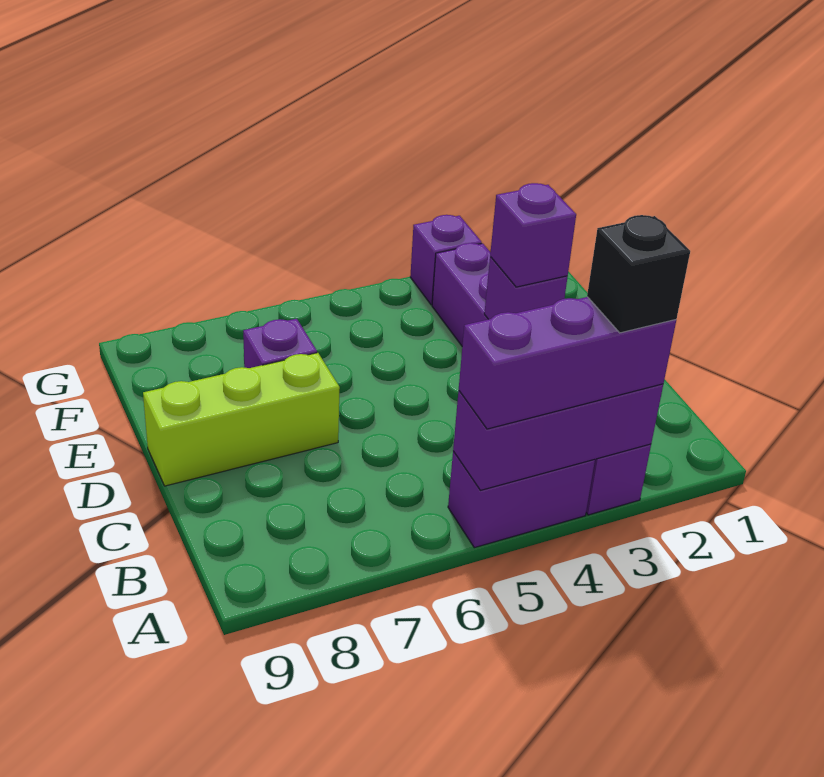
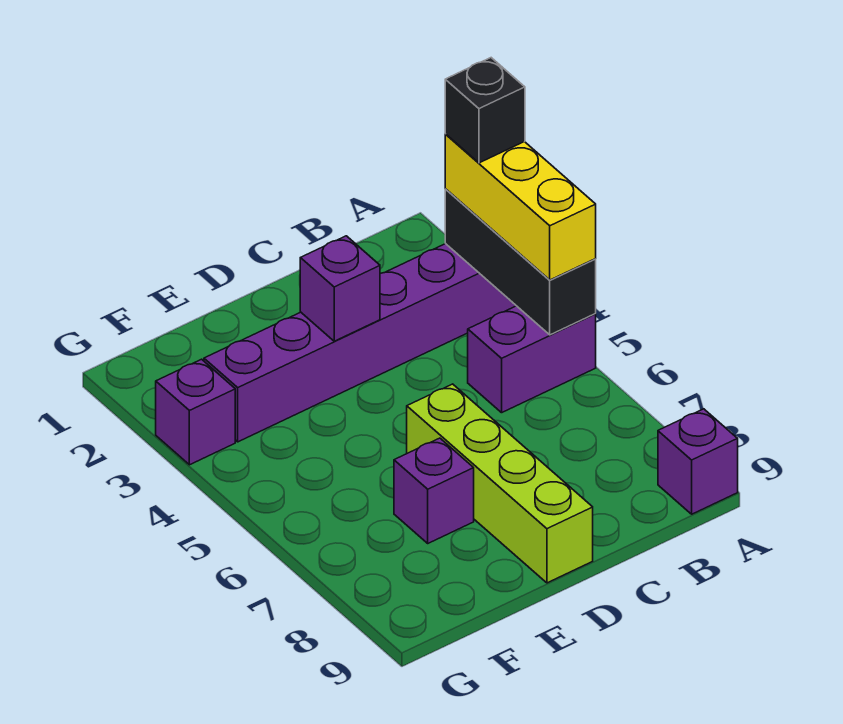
purple 1x3 brick [453,384,663,490] -> black 1x3 brick [445,189,596,335]
purple 1x3 brick [459,297,676,429] -> yellow 1x3 brick [445,134,596,280]
purple 1x2 brick [448,451,595,548] -> purple 1x2 brick turned to [468,306,596,413]
purple 1x1 brick [490,183,576,287] -> purple 1x1 brick moved to [658,409,738,514]
lime 1x3 brick [143,353,340,486] -> lime 1x4 brick [407,384,593,583]

